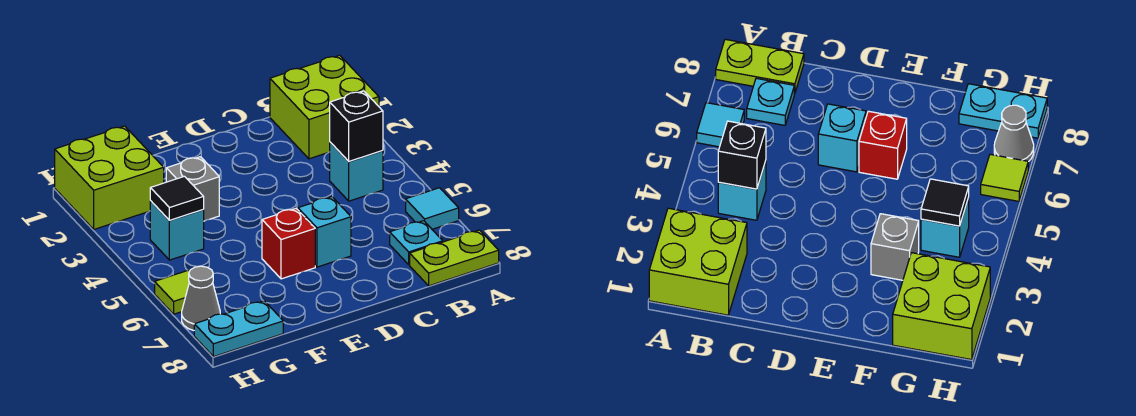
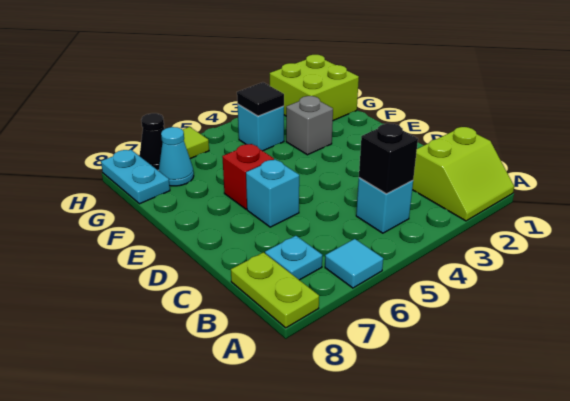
lime 2x2 brick [270,55,379,159] -> lime 2x2 slope [412,127,514,221]
none -> cyan 1x1 cone [159,127,194,186]
grey 1x1 cone [182,266,220,330] -> black 1x1 cone [140,113,164,170]

